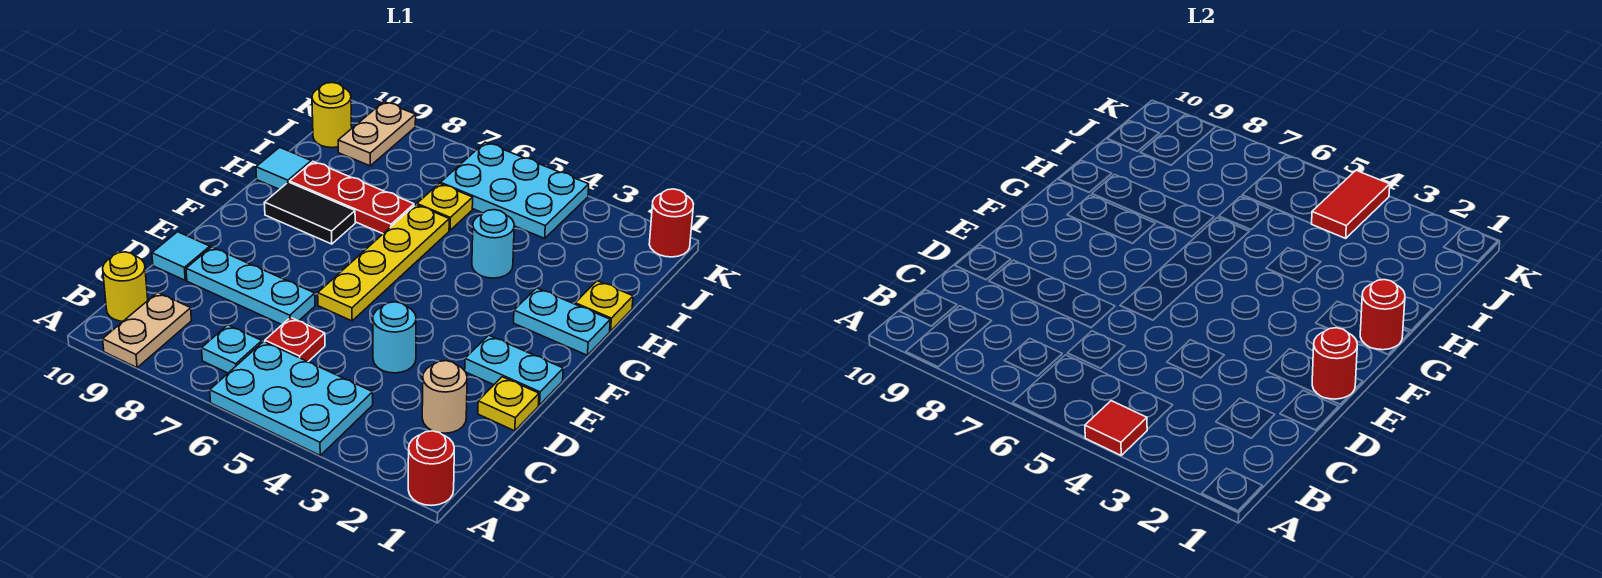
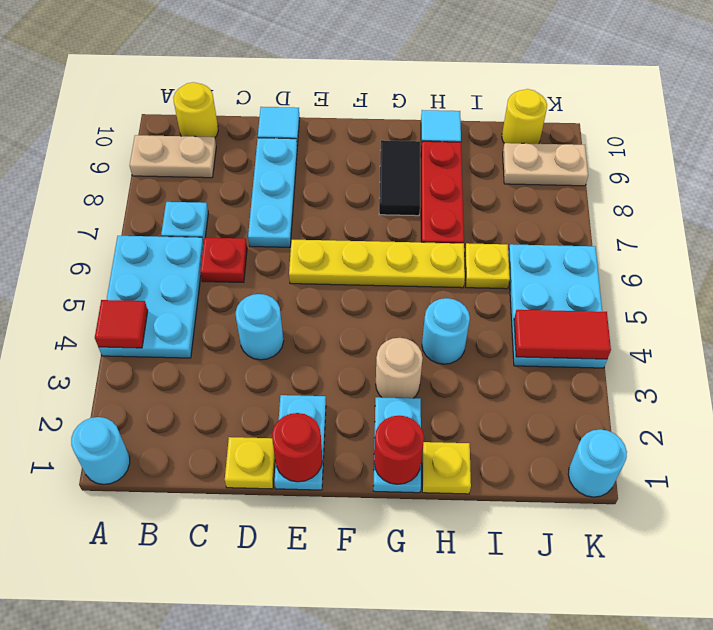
red 1x1 round brick [408,431,454,505] -> cyan 1x1 round brick [71,417,130,484]
tan 1x1 round brick [422,361,467,433] -> tan 1x1 round brick moved to [376,338,423,398]
red 1x1 round brick [649,189,694,257] -> cyan 1x1 round brick [568,429,627,497]

